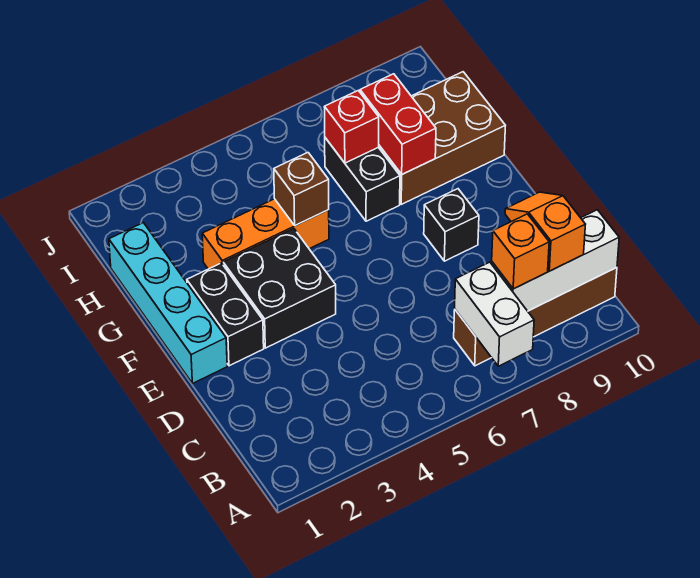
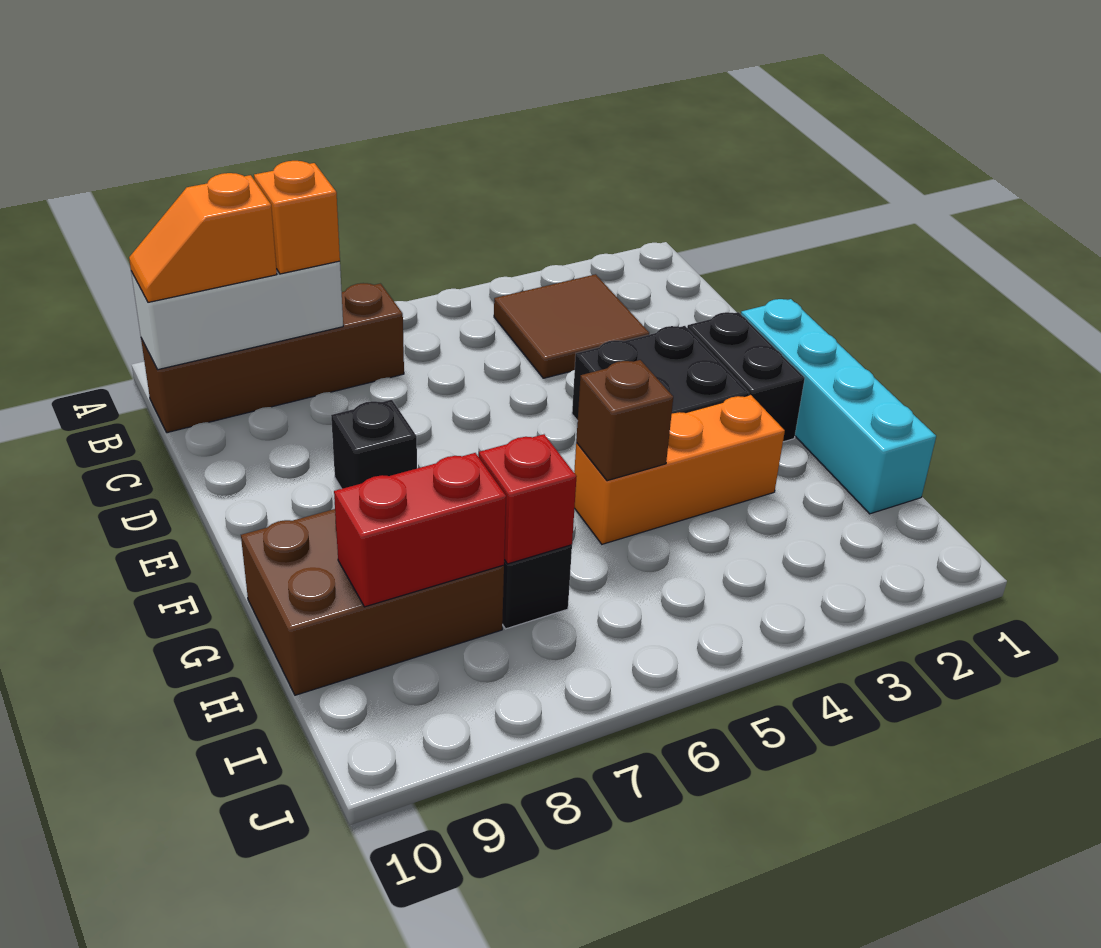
white 1x2 brick [455,262,534,366] -> none
none -> brown 2x2 tile [494,274,649,378]
orange 1x2 slope [505,192,585,271] -> orange 1x2 slope turned to [129,173,277,302]
red 1x2 brick [360,74,436,174] -> red 1x2 brick turned to [334,453,506,607]

